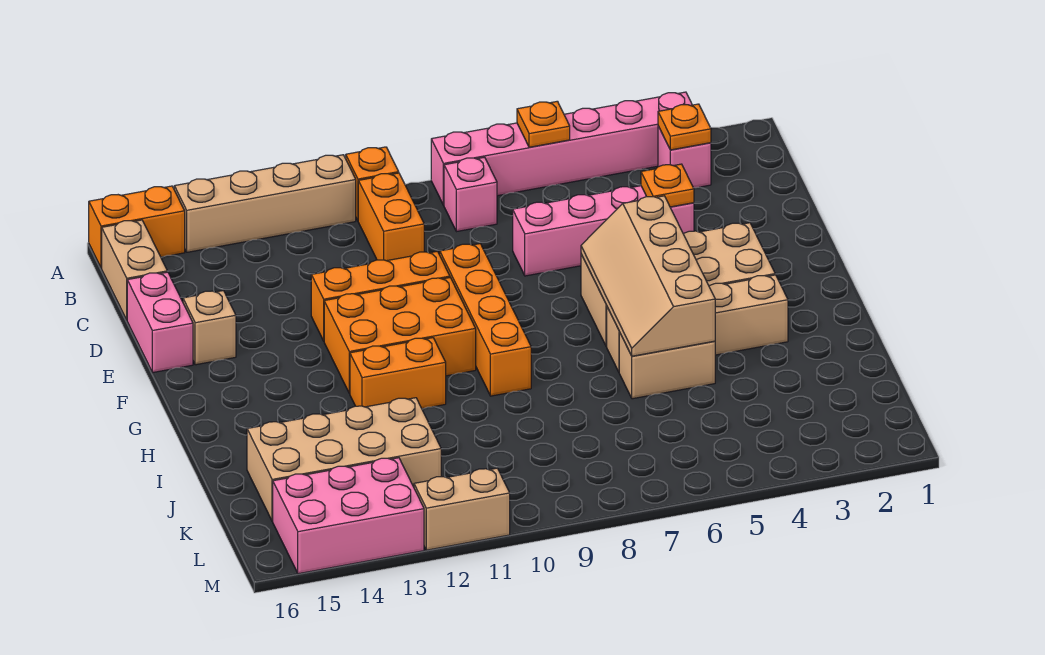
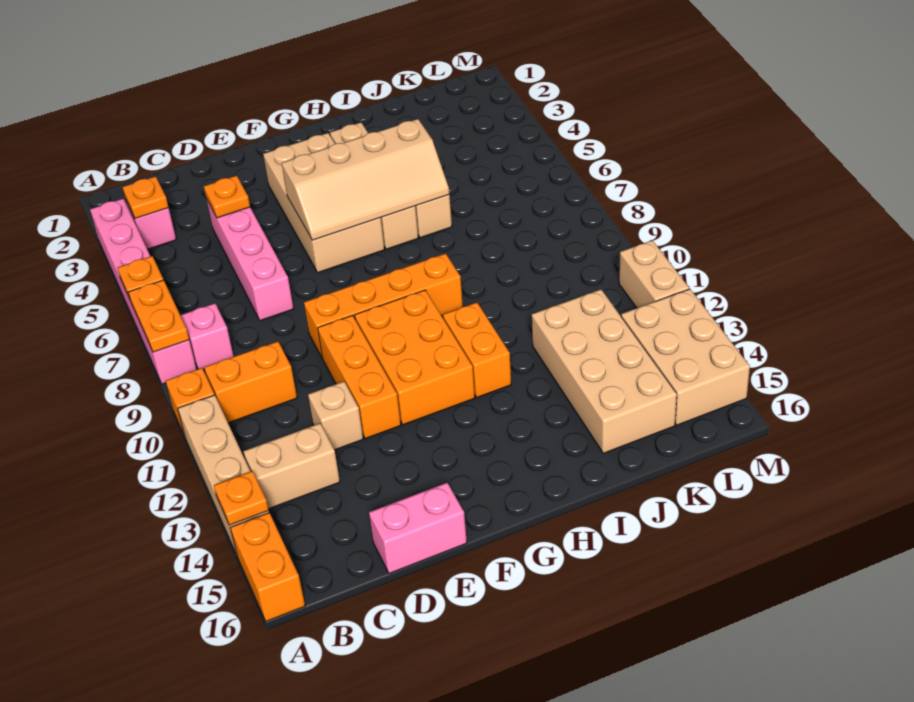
none -> orange 1x2 plate [128,280,189,352]
none -> orange 1x1 plate [214,471,269,525]
tan 1x2 brick [102,220,167,320] -> tan 1x2 brick moved to [243,423,340,509]
tan 1x1 brick [183,291,236,365] -> tan 1x1 brick moved to [308,381,363,450]
pink 2x3 brick [273,458,424,574] -> tan 2x3 brick [621,289,750,425]

